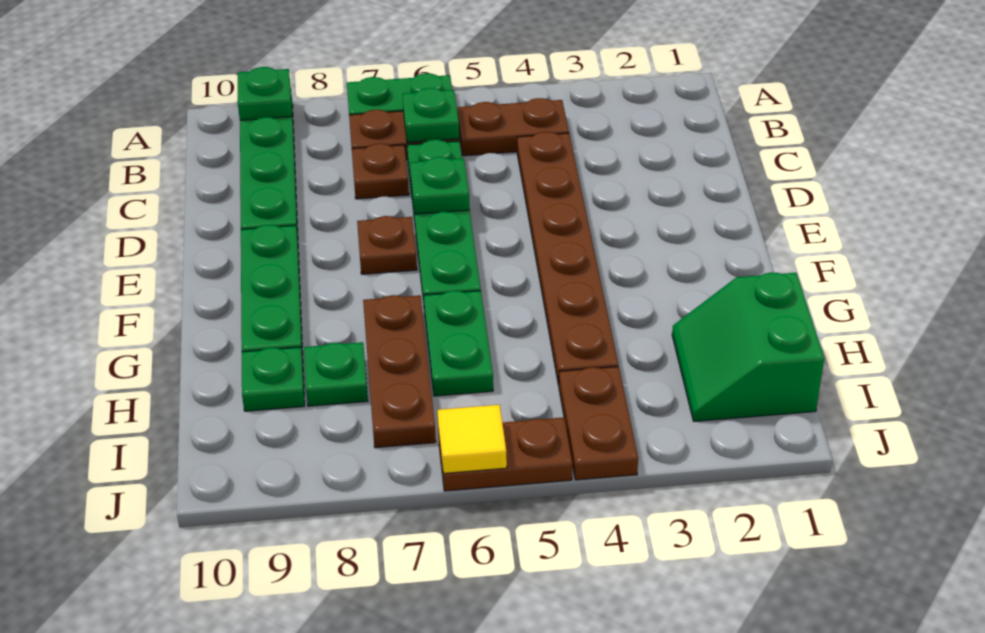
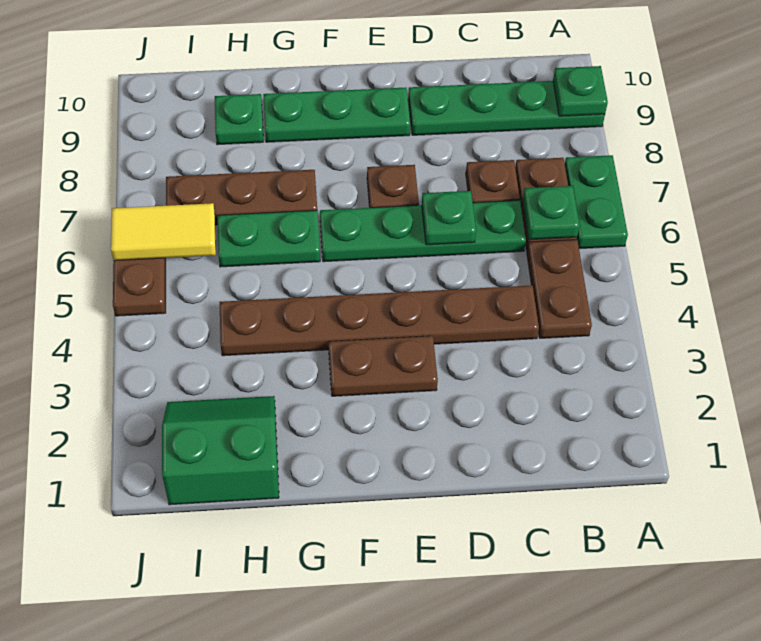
green 1x1 plate [304,342,368,406] -> none
brown 1x2 plate [559,367,638,480] -> brown 1x2 plate moved to [329,336,438,396]
yellow 1x1 tile [438,405,507,473] -> yellow 1x2 tile [111,203,216,261]

